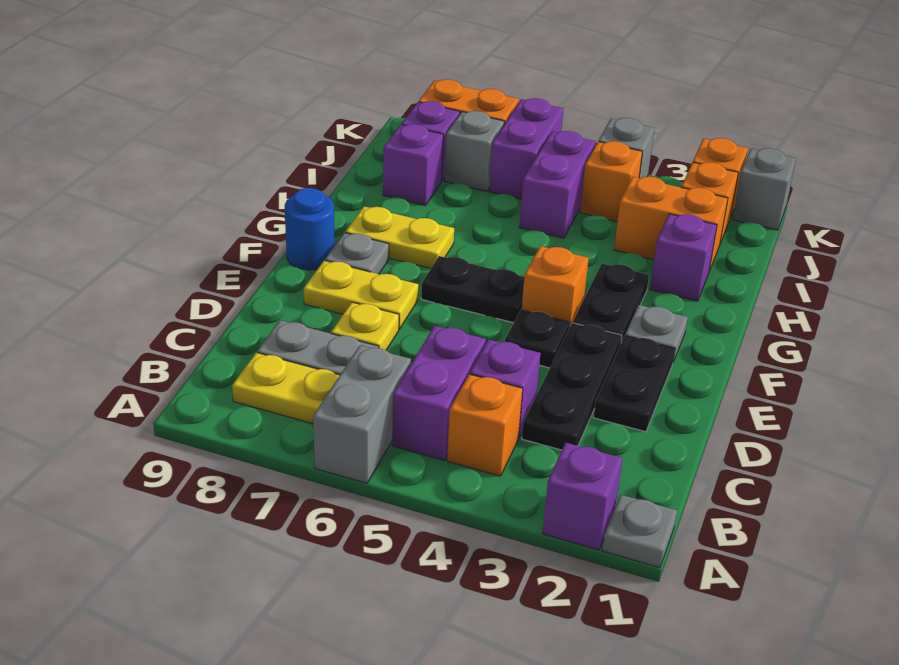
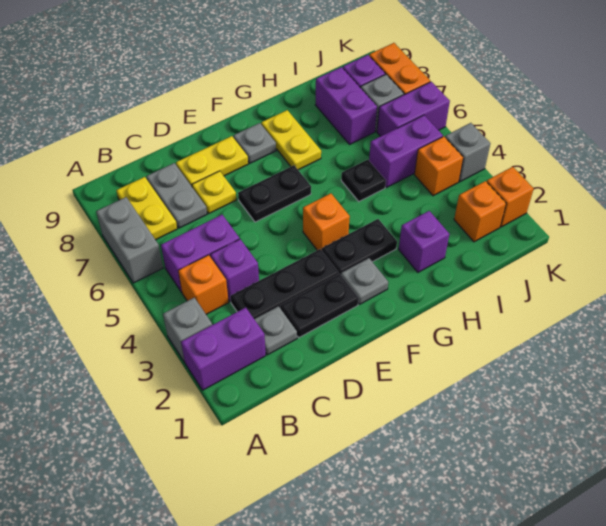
grey 1x1 plate [602,495,677,568] -> grey 1x1 plate moved to [254,306,297,355]
purple 1x1 brick [542,443,623,550] -> purple 1x2 brick [181,308,266,390]
grey 1x2 brick [313,345,411,483] -> grey 1x2 brick turned to [96,197,163,283]
black 1x1 plate [505,310,570,368] -> black 1x1 plate moved to [341,160,386,201]
yellow 1x2 plate [304,261,418,329] -> yellow 1x2 plate turned to [176,136,248,186]
black 1x2 plate [421,256,524,323] -> black 1x2 plate turned to [238,165,311,222]
blue 1x1 round brick [285,188,334,270] -> none
orange 1x2 brick [614,177,728,271] -> none
purple 1x1 brick [383,124,443,205] -> purple 1x2 brick [316,67,377,144]
grey 1x1 brick [732,148,796,230] -> grey 1x1 brick moved to [163,298,212,362]

